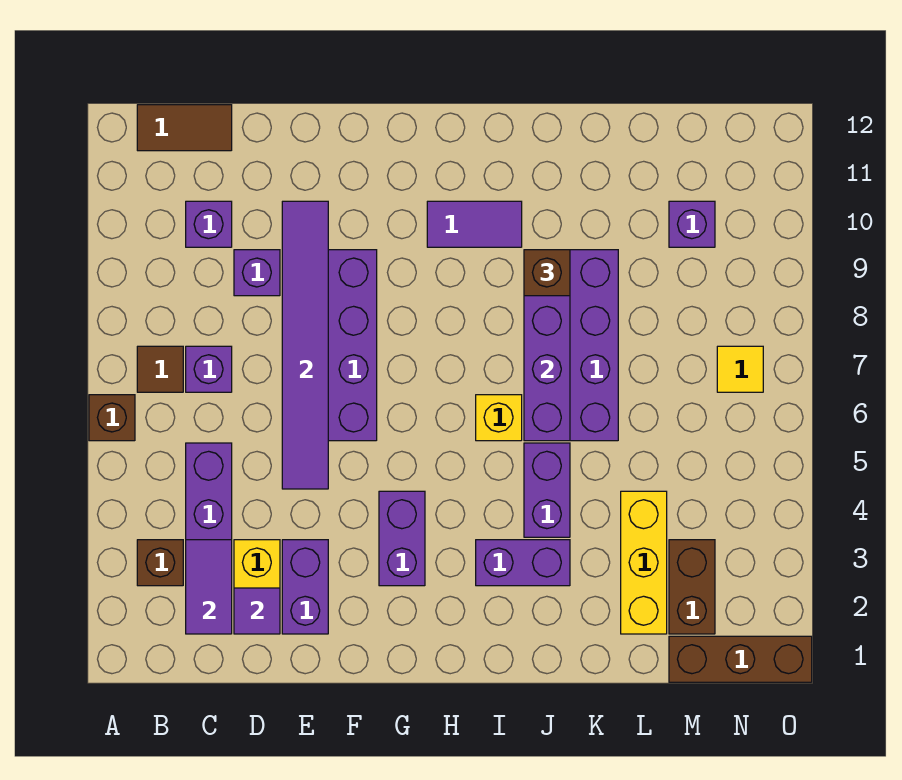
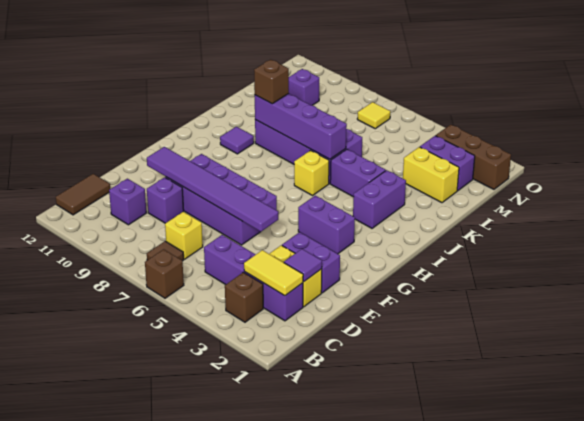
purple 1x2 tile [186,540,232,634] -> yellow 1x2 tile [244,250,303,296]
purple 1x1 brick [186,346,232,392] -> yellow 1x1 brick [165,212,203,259]
purple 1x2 tile [427,201,522,247] -> purple 1x1 tile [220,127,254,154]
yellow 1x3 brick [621,491,667,634] -> yellow 1x2 brick [403,147,459,203]
brown 1x3 brick [669,636,812,682] -> brown 1x3 brick turned to [436,125,511,189]
brown 1x2 brick [669,540,715,634] -> purple 1x2 brick [420,136,475,191]

